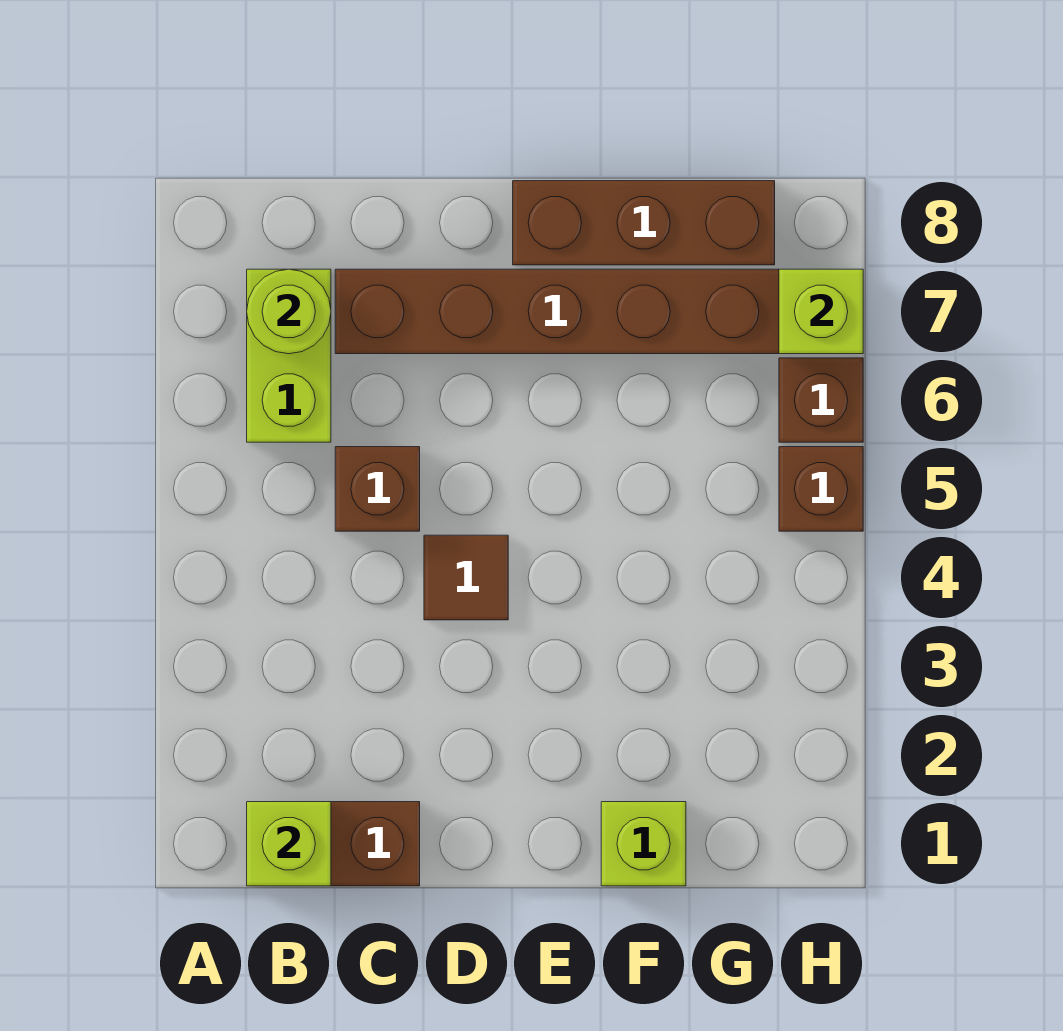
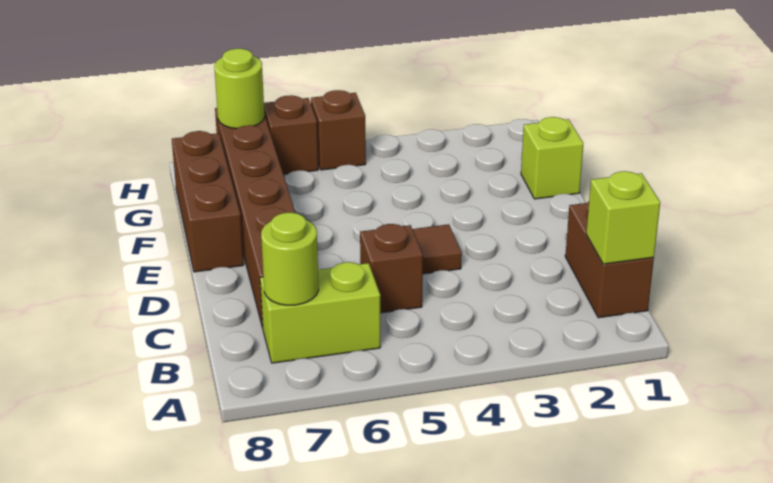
lime 1x1 brick [779,269,863,354] -> lime 1x1 round brick [214,49,264,129]

